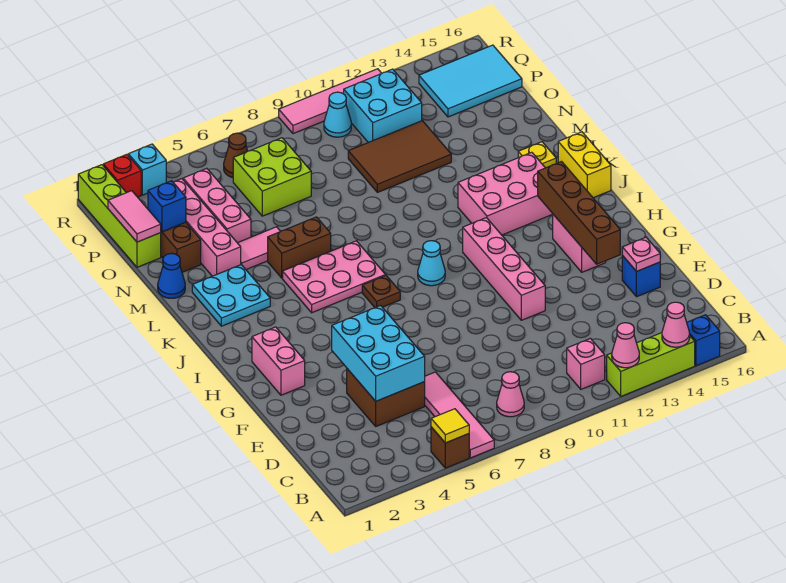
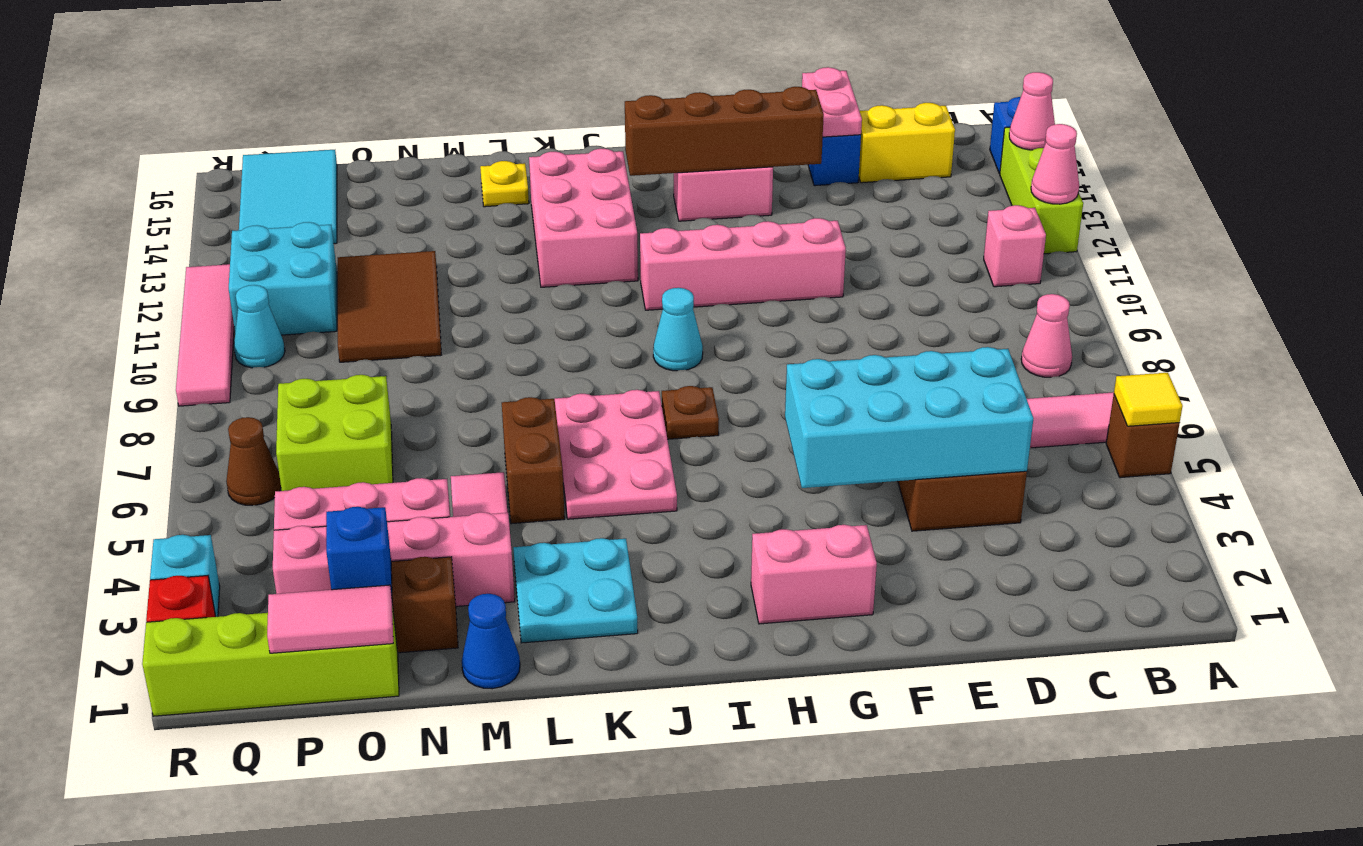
cyan 2x3 brick [332,306,425,401] -> cyan 2x4 brick [785,347,1033,488]
pink 1x1 plate [622,237,660,272] -> pink 1x2 plate [802,67,862,137]
yellow 1x2 brick [558,132,611,198] -> yellow 1x2 brick moved to [859,103,955,183]

